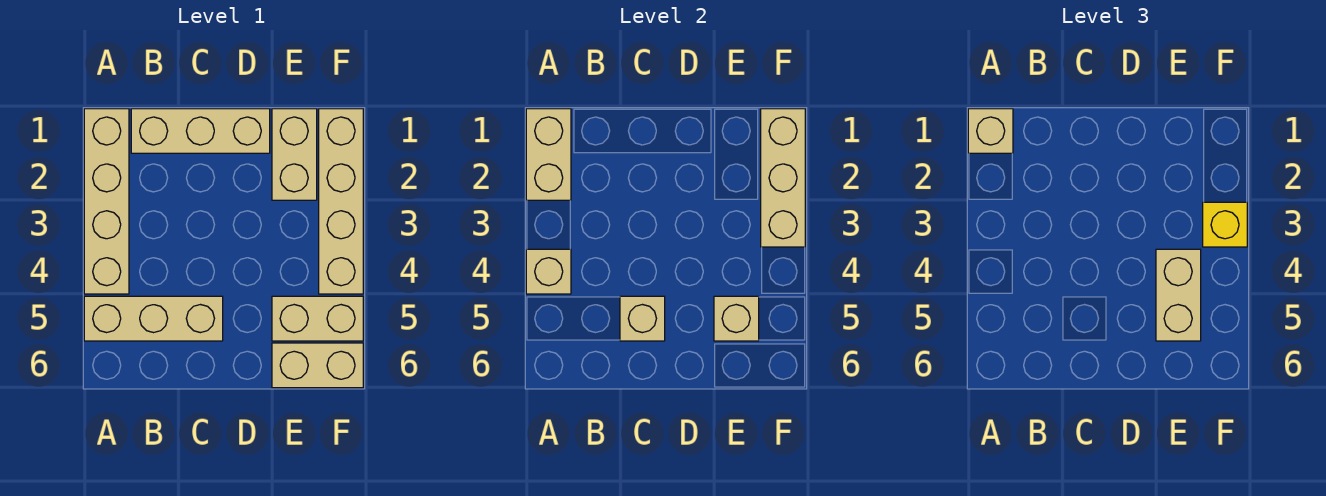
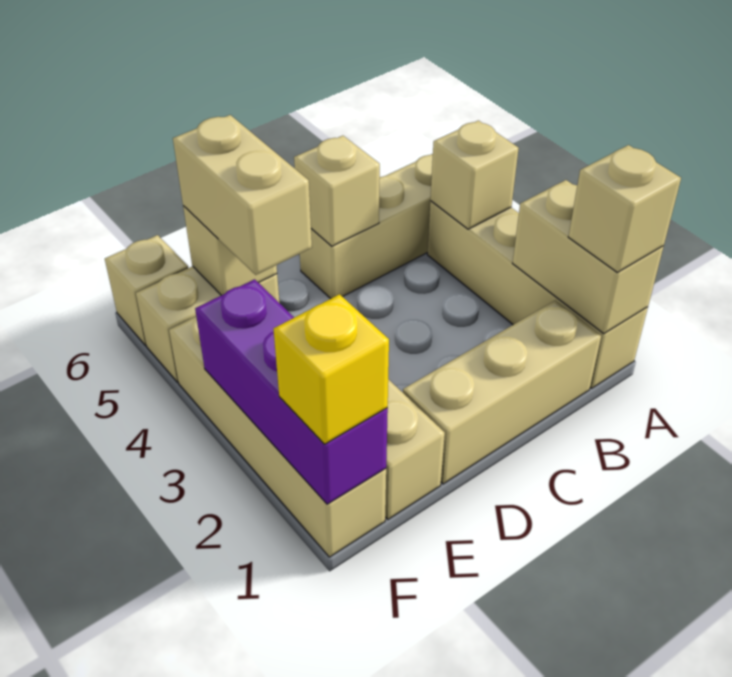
tan 1x2 brick [272,343,363,388] -> tan 1x1 brick [105,235,188,346]
tan 1x3 brick [761,109,805,247] -> purple 1x3 brick [195,279,388,504]
yellow 1x1 brick [1203,202,1247,247] -> yellow 1x1 brick moved to [273,294,389,444]

